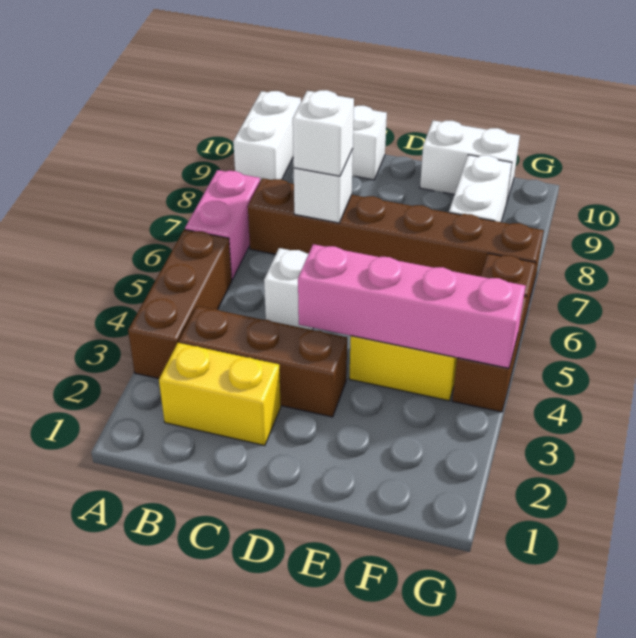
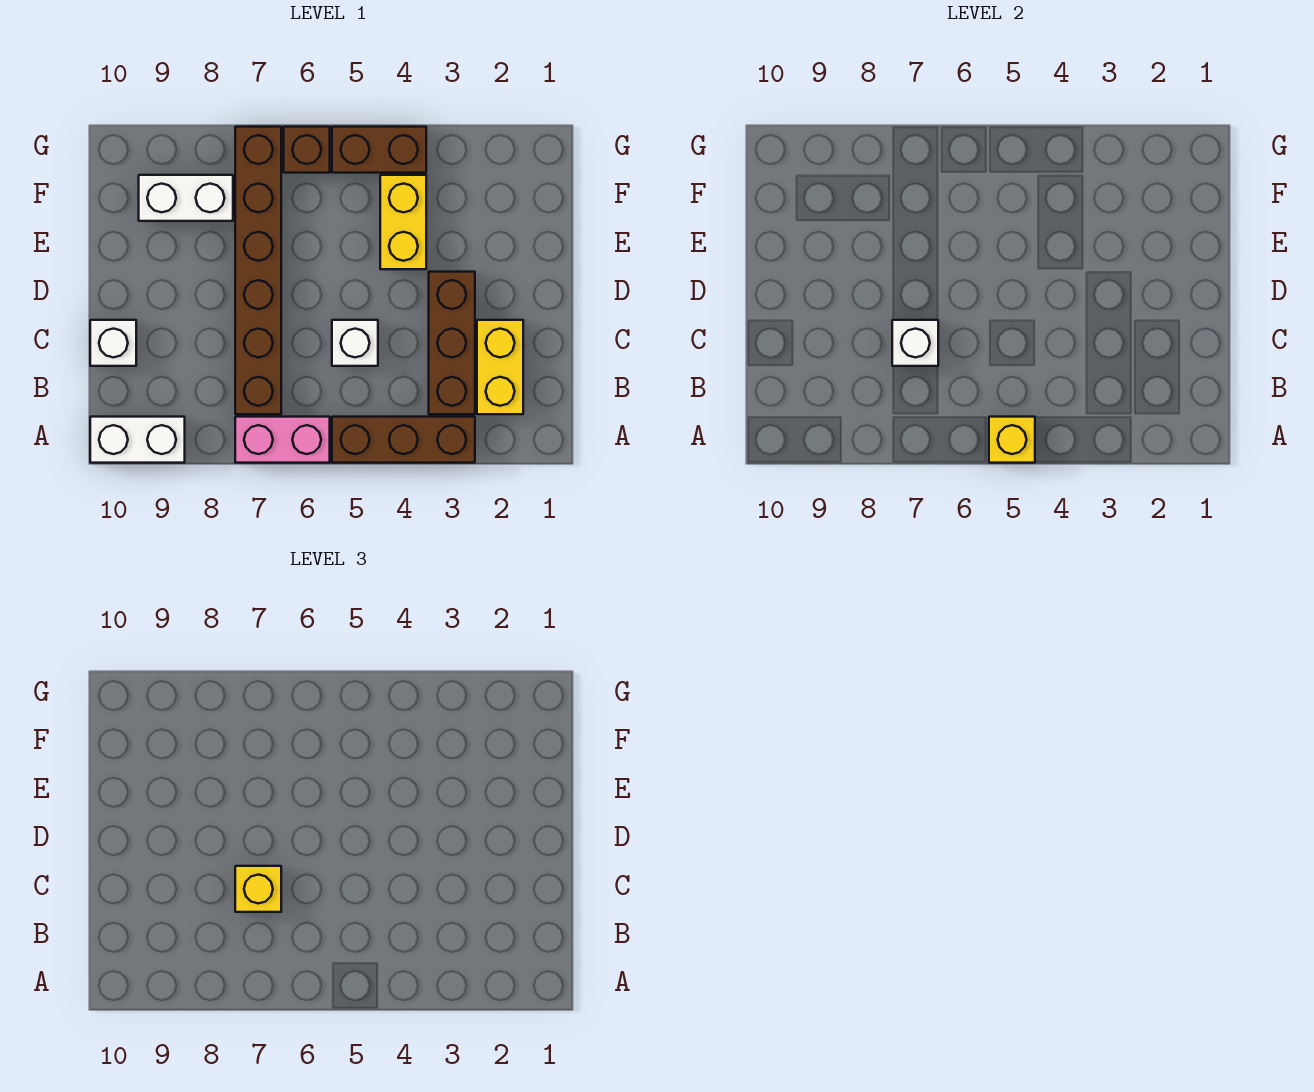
none -> yellow 1x1 brick [989,417,1035,463]
white 1x1 brick [293,90,354,176] -> yellow 1x1 brick [235,866,281,912]
pink 1x4 brick [298,244,526,368] -> none
white 1x2 brick [420,120,520,204] -> none

